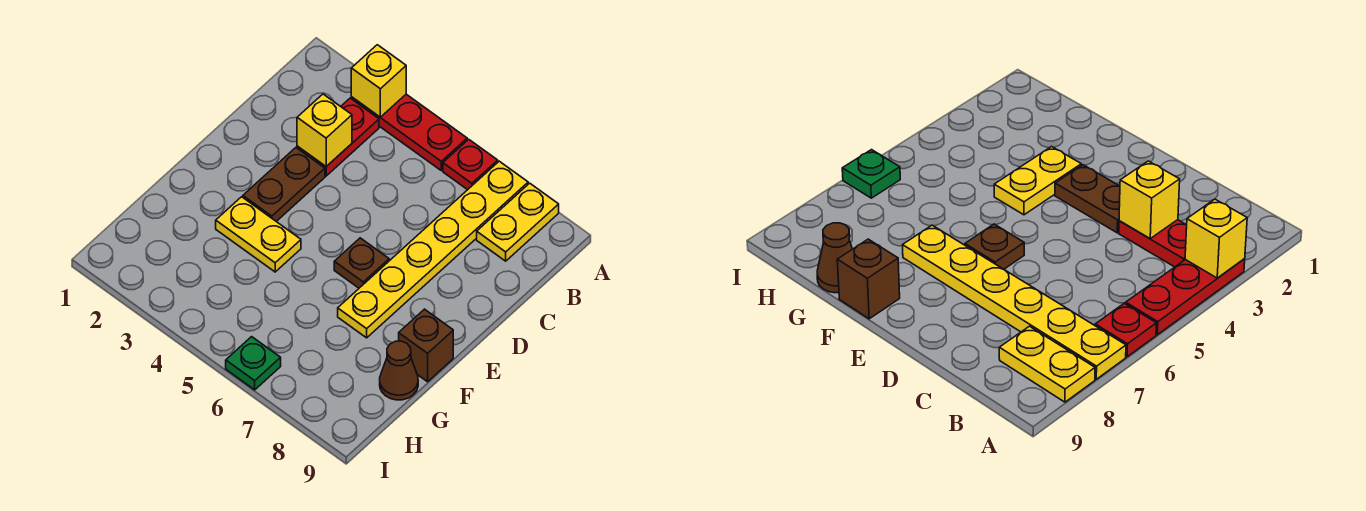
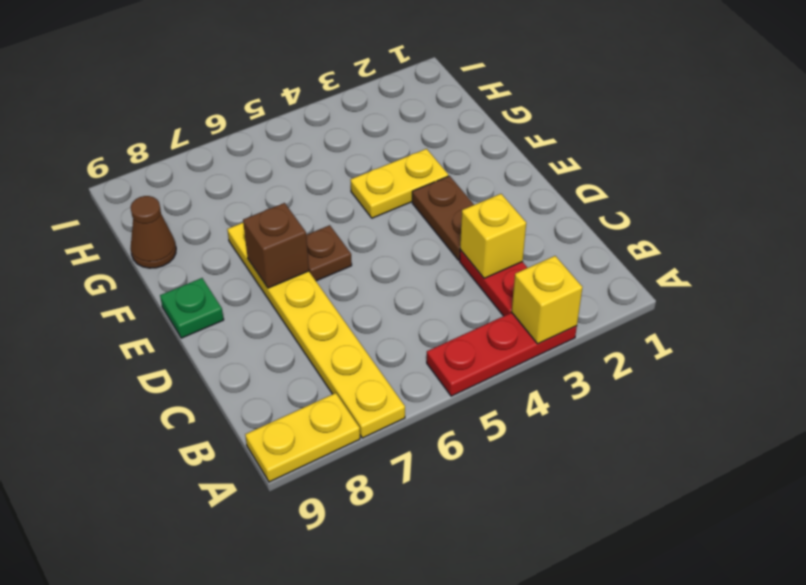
red 1x1 plate [443,139,498,190] -> none
yellow 1x2 plate [477,183,559,261] -> yellow 1x2 plate turned to [245,393,360,482]
brown 1x1 brick [399,309,453,382] -> brown 1x1 brick moved to [243,203,309,288]
green 1x1 plate [226,337,281,390] -> green 1x1 plate moved to [160,278,224,338]

